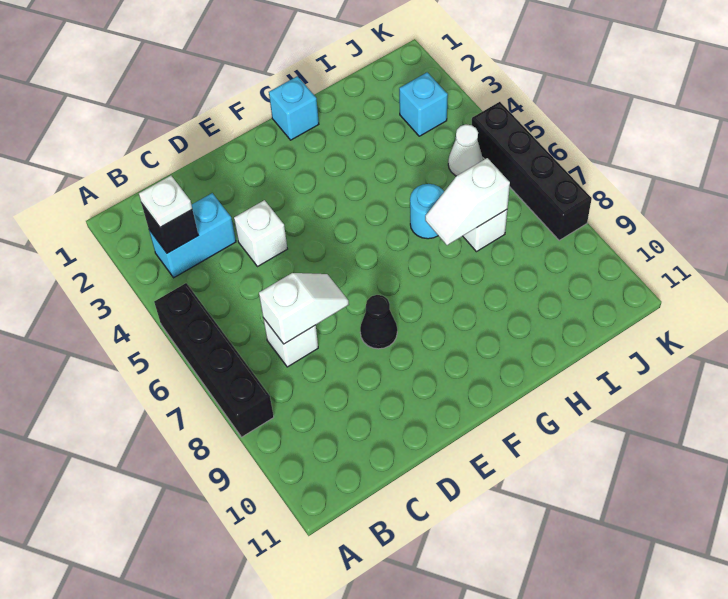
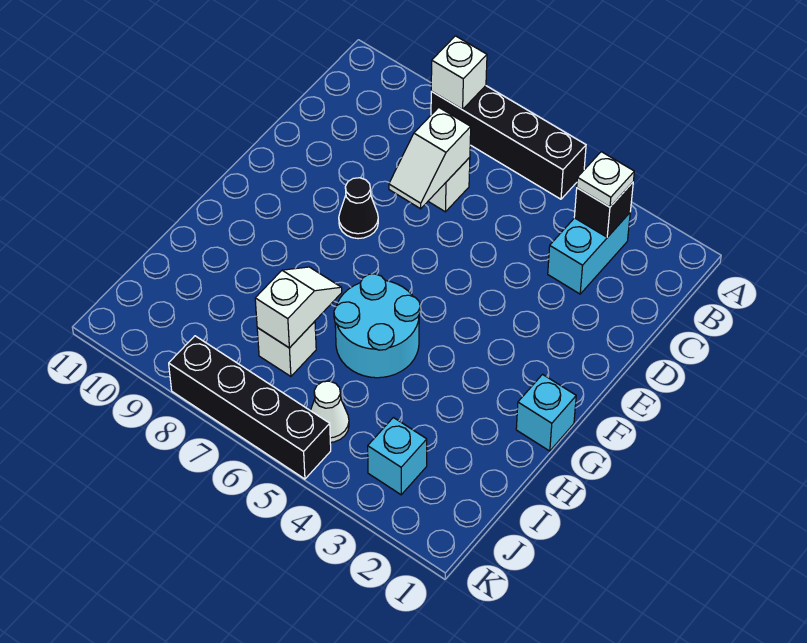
white 1x1 brick [234,200,287,267] -> white 1x1 brick moved to [431,36,487,110]
cyan 1x1 round brick [410,184,444,239] -> cyan 2x2 round brick [334,274,420,378]

